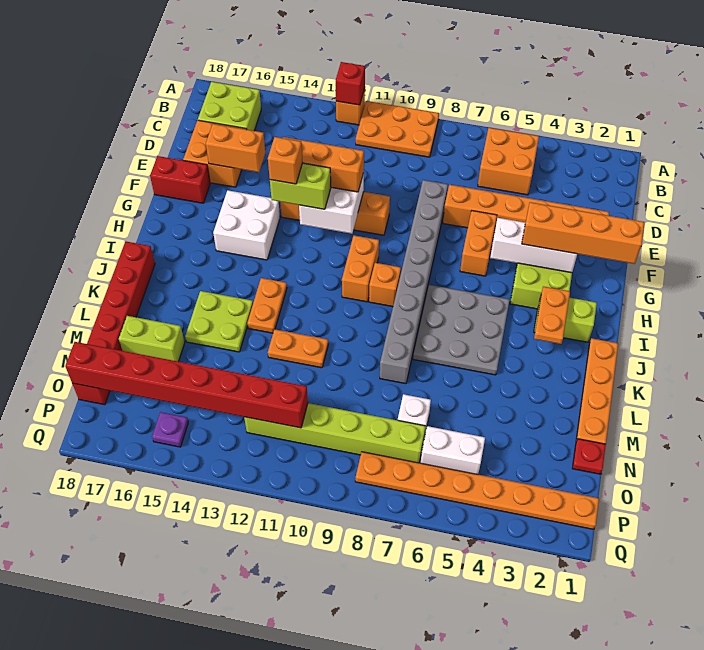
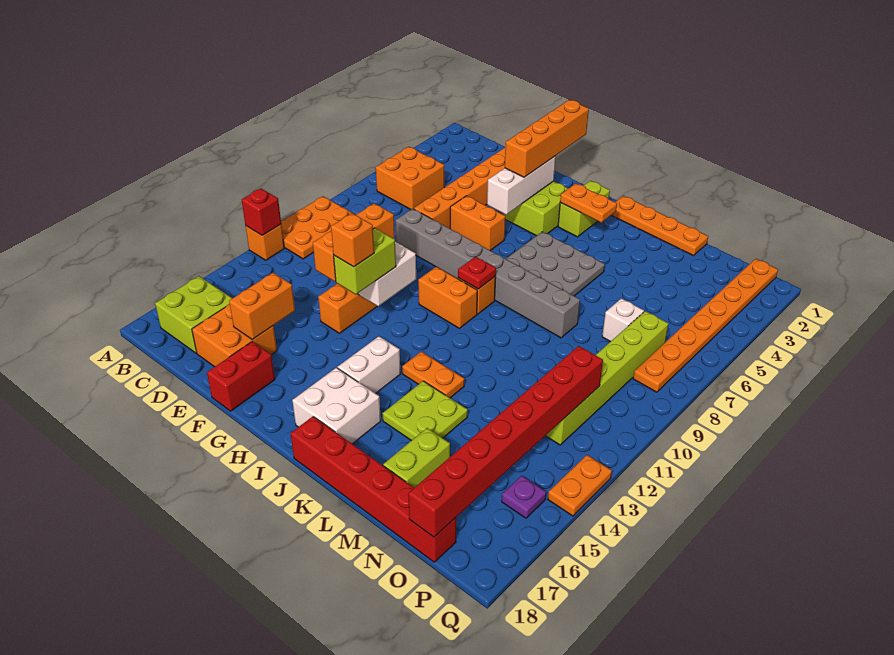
white 2x2 brick [213,190,280,260] -> white 2x2 brick moved to [292,368,381,444]
orange 1x2 plate [268,329,328,368] -> orange 1x2 plate moved to [548,455,612,516]
red 1x1 plate [572,439,606,474] -> red 1x1 plate moved to [458,257,496,289]
white 1x2 brick [421,426,485,474] -> white 1x2 brick moved to [338,336,401,393]

